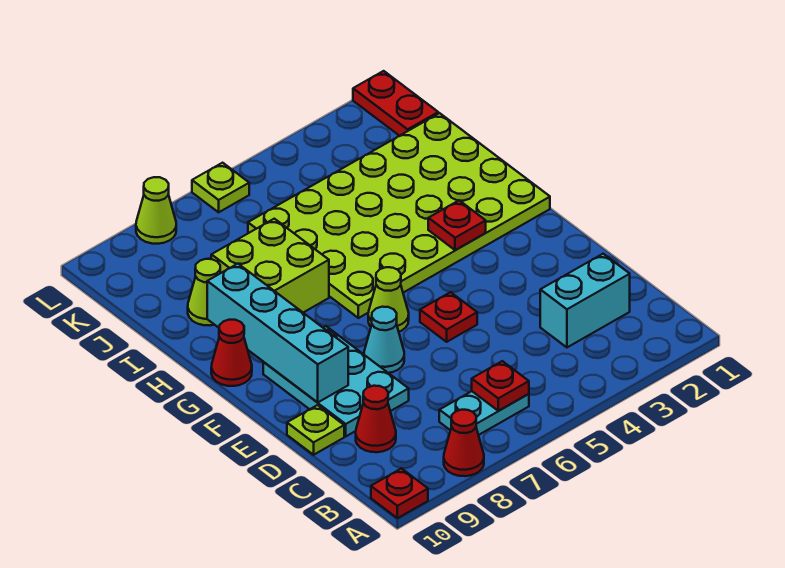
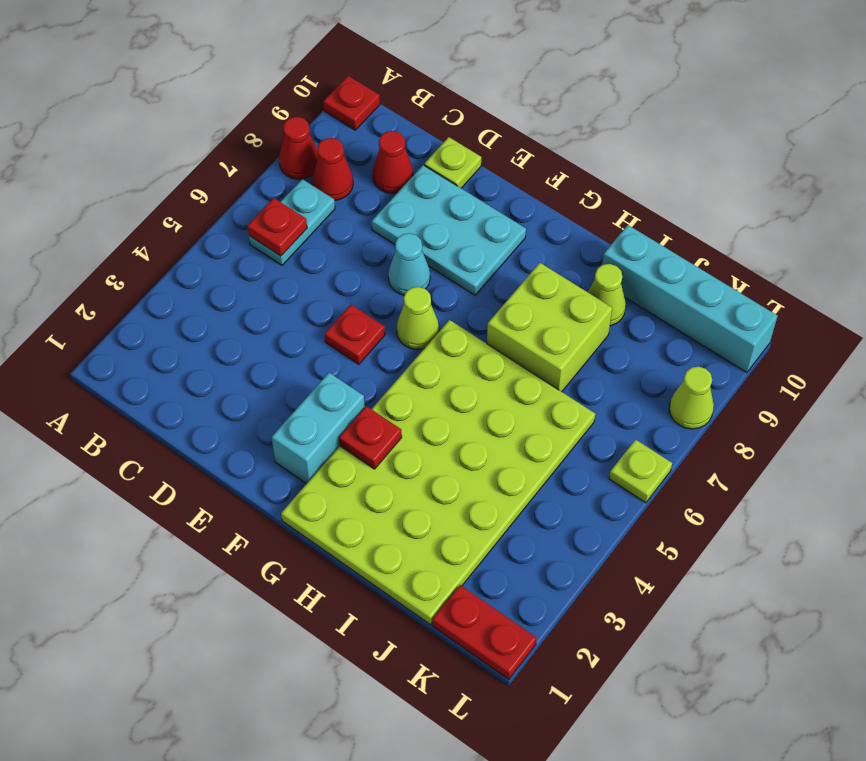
cyan 1x2 brick [540,254,630,347] -> cyan 1x2 brick moved to [272,373,365,484]
cyan 1x4 brick [207,264,348,402] -> cyan 1x4 brick moved to [602,225,778,373]
red 1x1 cone [211,320,252,386] -> red 1x1 cone moved to [312,138,353,200]

